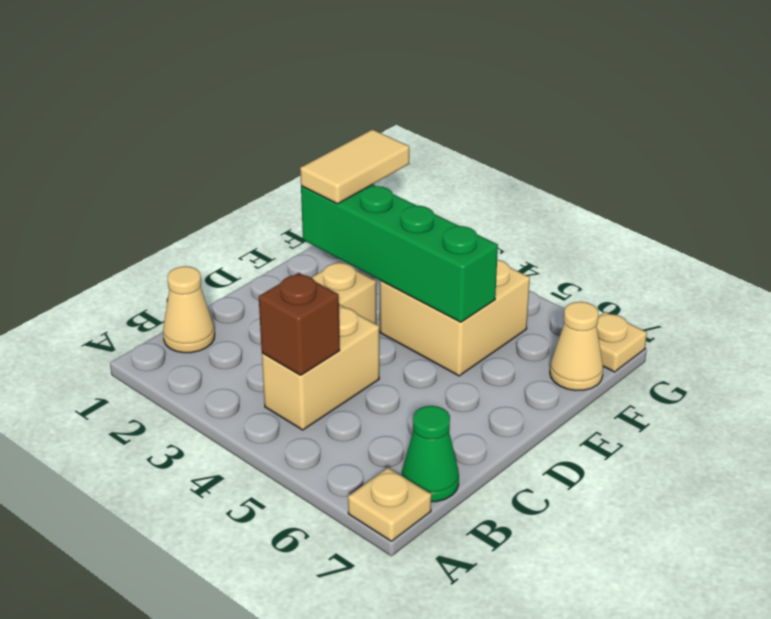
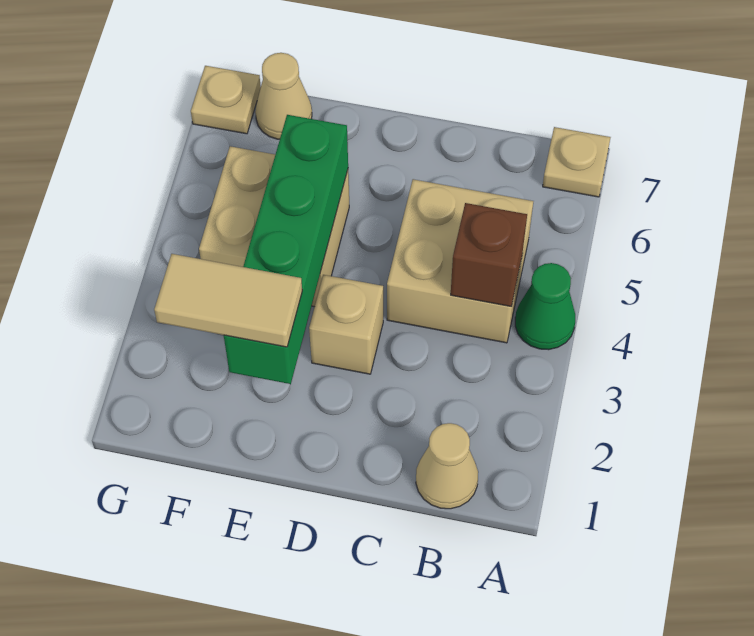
tan 1x2 brick [262,305,379,430] -> tan 2x2 brick [387,179,533,343]
green 1x1 cone [402,406,459,502] -> green 1x1 cone moved to [515,263,575,350]

